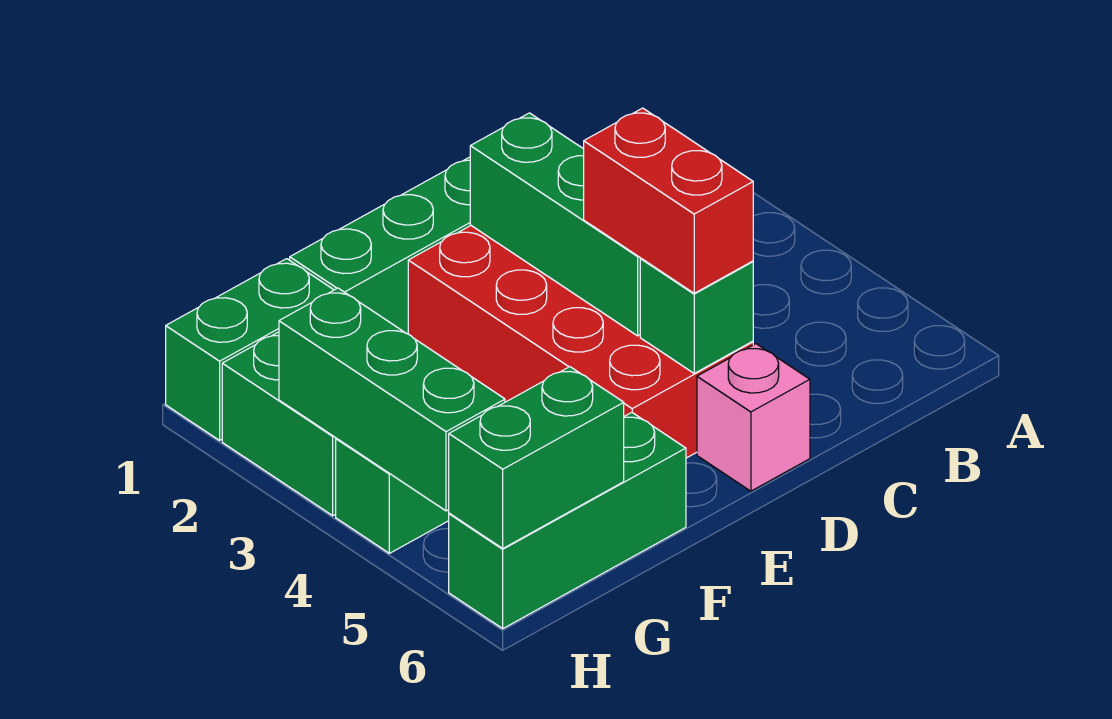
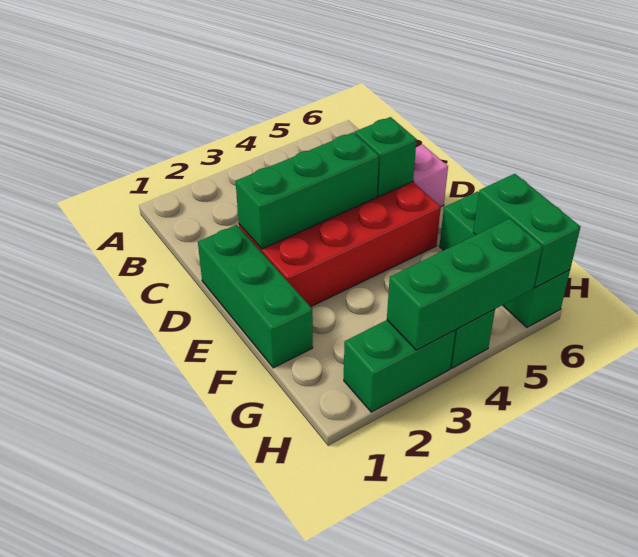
red 1x2 brick [584,108,753,293] -> none
green 1x2 brick [166,259,333,440] -> none

